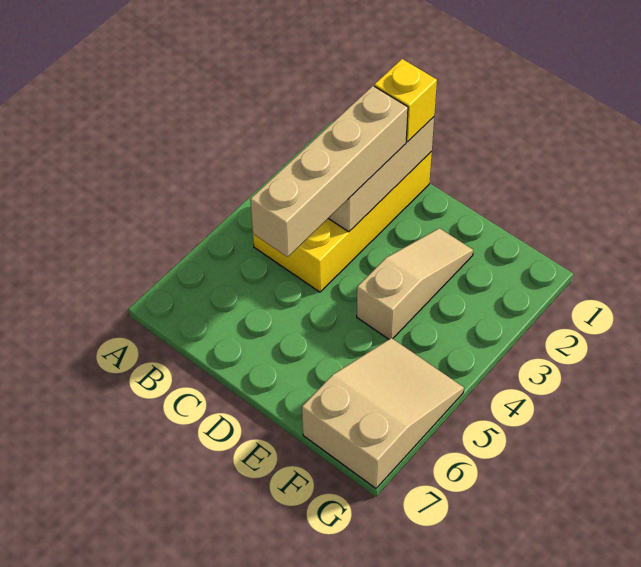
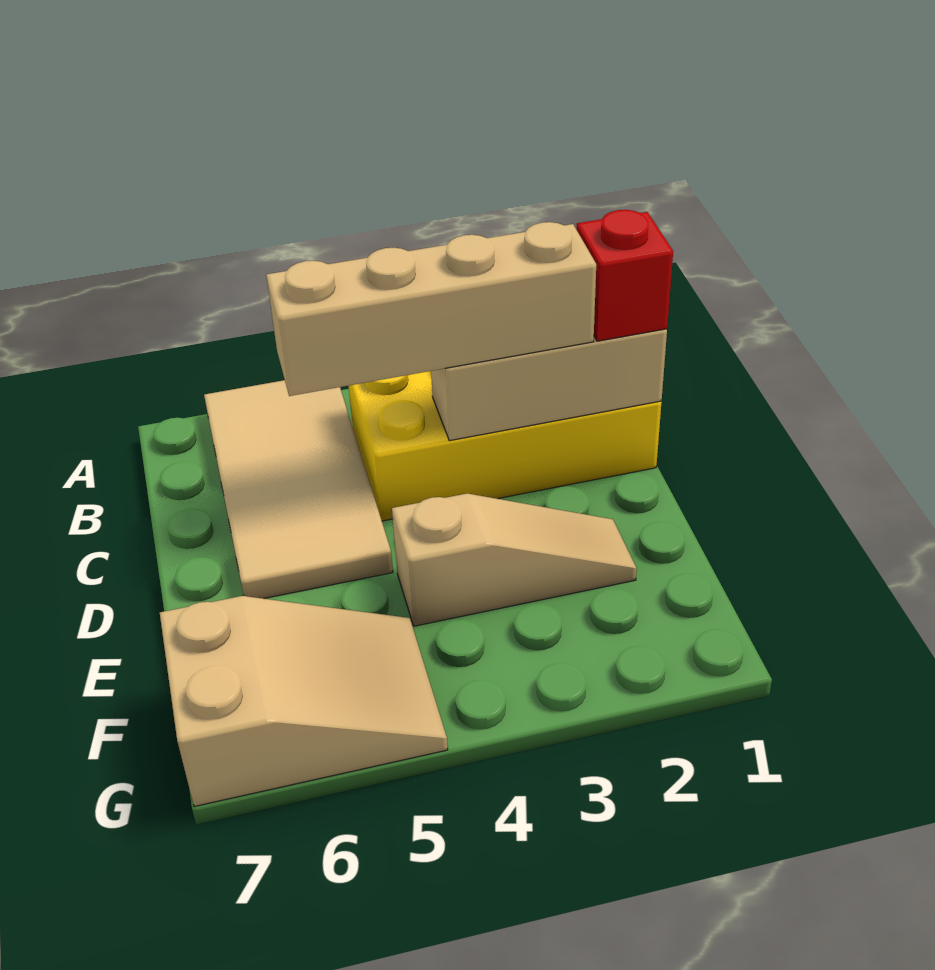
none -> tan 2x4 tile [204,380,393,599]
yellow 1x1 brick [374,59,437,142] -> red 1x1 brick [577,210,673,341]

